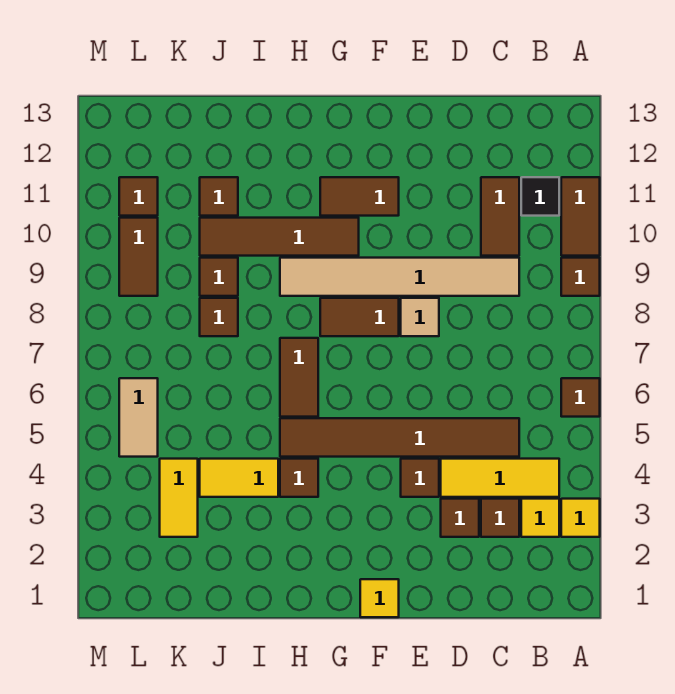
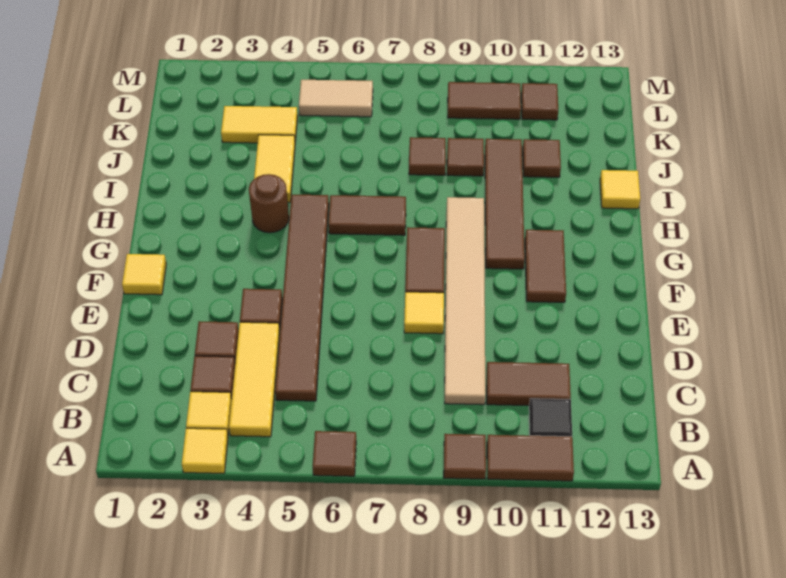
tan 1x1 tile [401,298,439,336] -> yellow 1x1 tile [404,292,444,334]
brown 1x1 tile [280,459,318,497] -> brown 1x1 round brick [249,174,289,233]
none -> yellow 1x1 tile [600,170,640,209]

